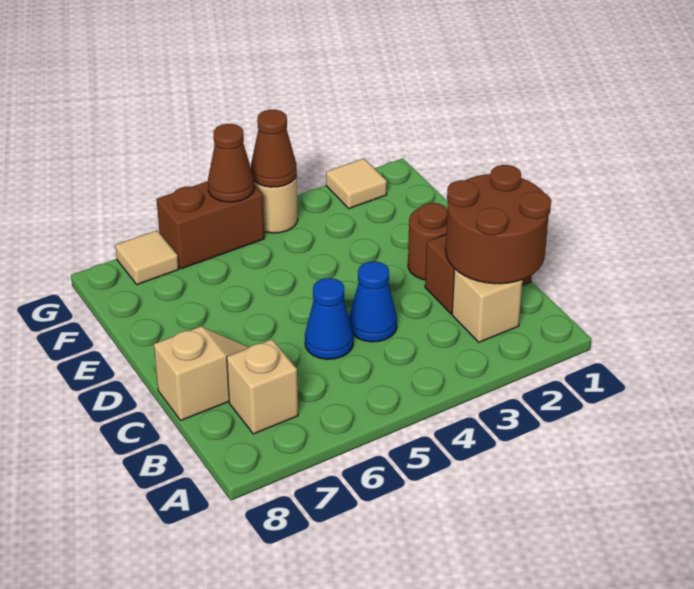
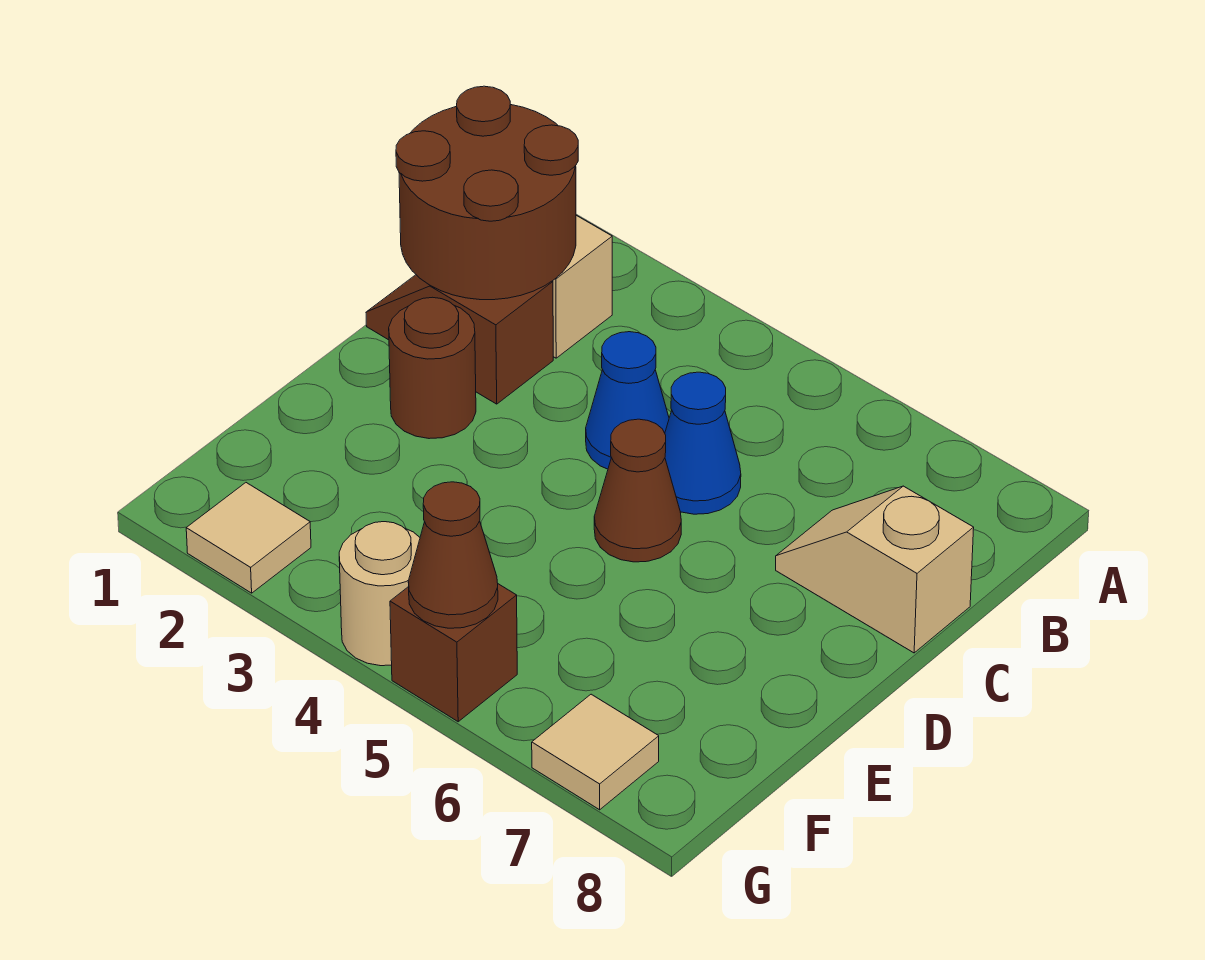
tan 1x1 brick [227,339,298,434] -> none
brown 1x1 cone [251,110,297,187] -> brown 1x1 cone moved to [594,419,681,562]
brown 1x2 brick [157,181,264,269] -> brown 1x1 brick [390,584,517,722]

